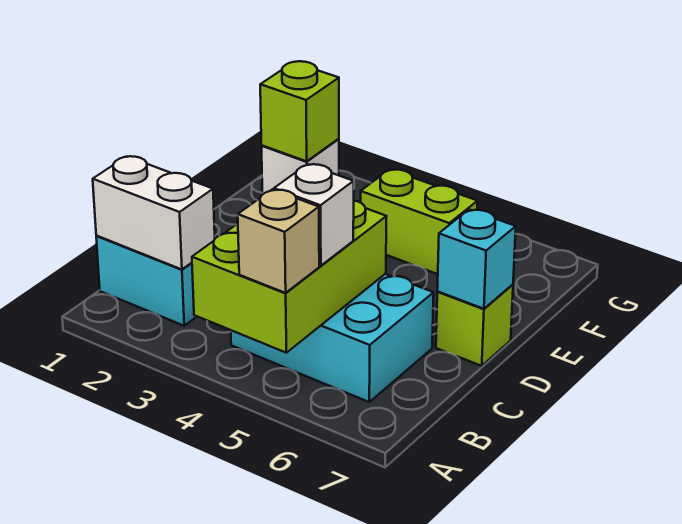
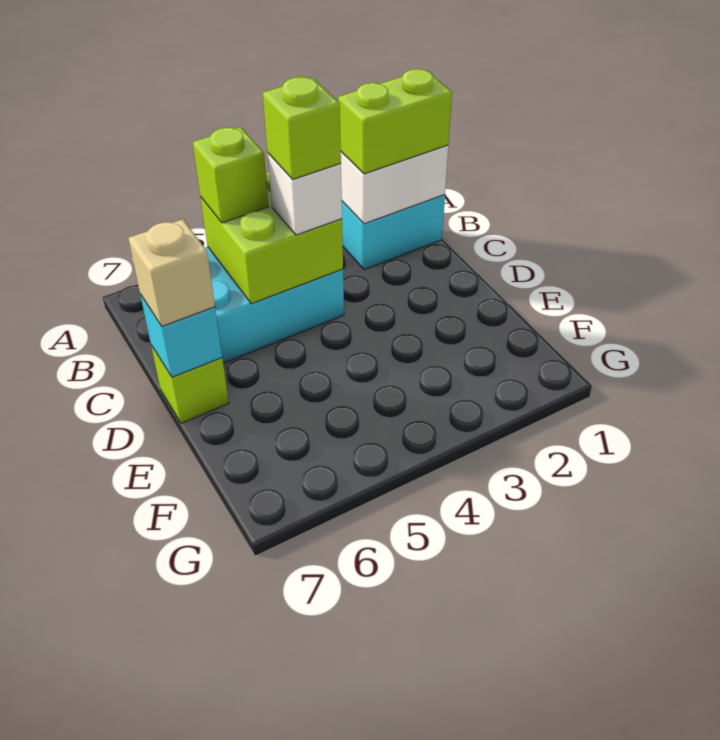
lime 2x3 brick [192,201,386,353] -> lime 2x2 brick [201,172,343,304]
tan 1x1 brick [238,189,319,293] -> tan 1x1 brick moved to [128,219,215,326]
white 1x1 brick [274,164,354,266] -> lime 1x1 brick [193,127,269,223]
lime 1x2 brick [361,169,478,274] -> lime 1x2 brick moved to [338,69,452,174]

